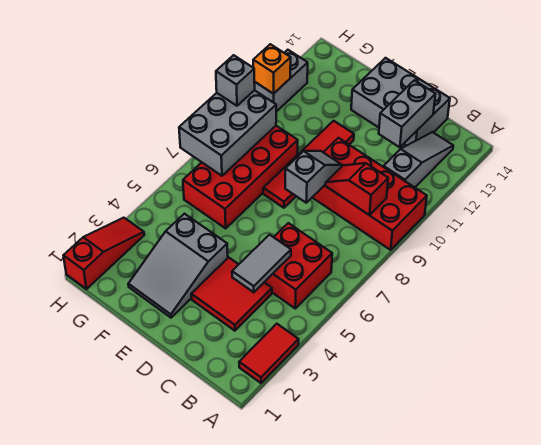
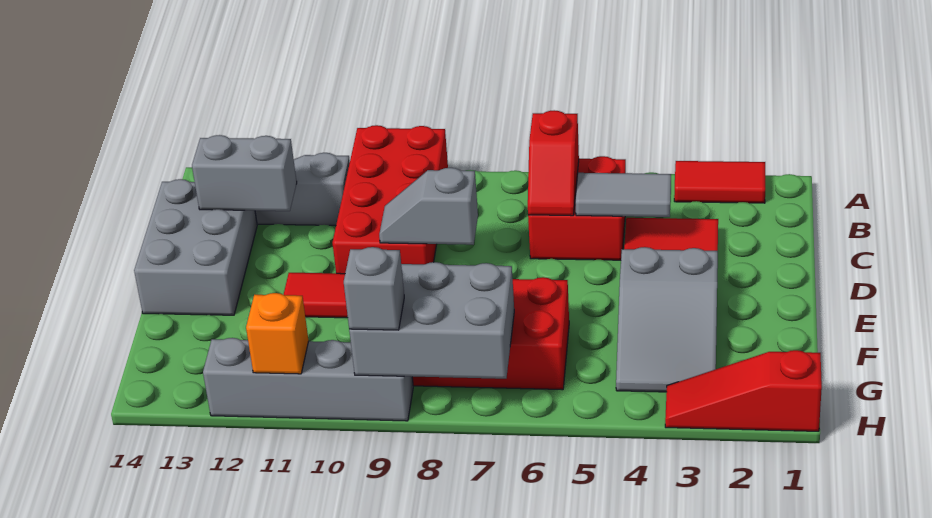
red 1x2 slope [326,163,388,215] -> red 1x2 slope moved to [528,110,579,216]
grey 2x3 slope [128,214,228,318] -> grey 2x3 slope turned to [616,247,718,392]
grey 1x2 brick [254,50,308,112] -> grey 1x4 brick [203,338,413,421]

